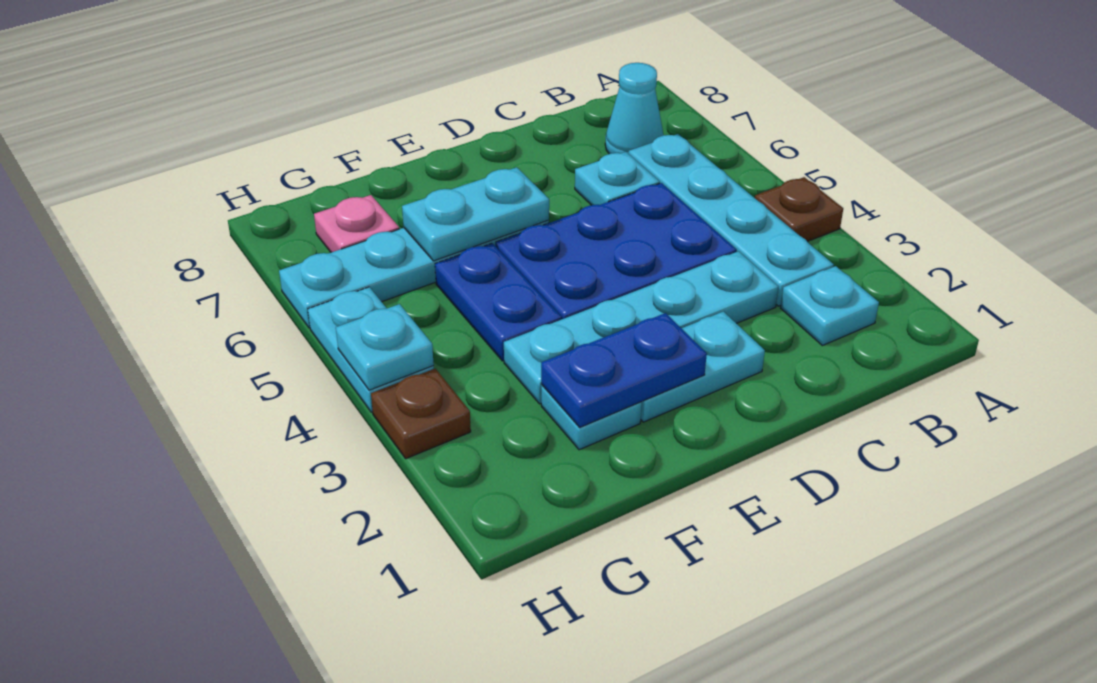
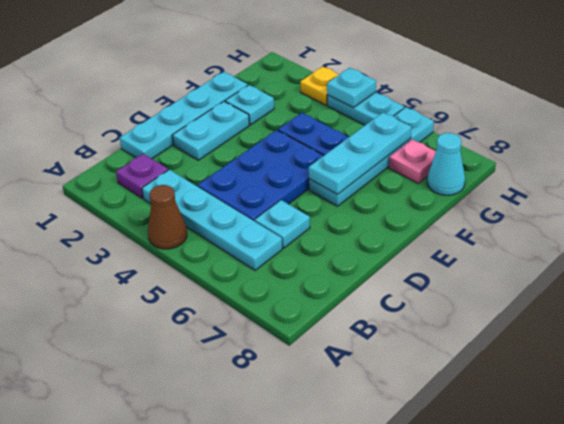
brown 1x1 plate [755,177,843,242] -> brown 1x1 cone [148,185,187,249]
cyan 1x1 plate [781,266,879,346] -> purple 1x1 plate [116,154,168,198]
cyan 1x1 cone [605,63,663,154] -> cyan 1x1 cone moved to [427,133,465,195]
cyan 1x4 plate [504,251,778,404] -> cyan 1x4 plate moved to [120,72,248,159]
blue 1x2 plate [541,313,707,427] -> none
cyan 1x2 plate [402,167,549,261] -> cyan 1x3 plate [309,112,411,195]
brown 1x1 plate [371,369,471,459] -> yellow 1x1 plate [300,66,339,105]

